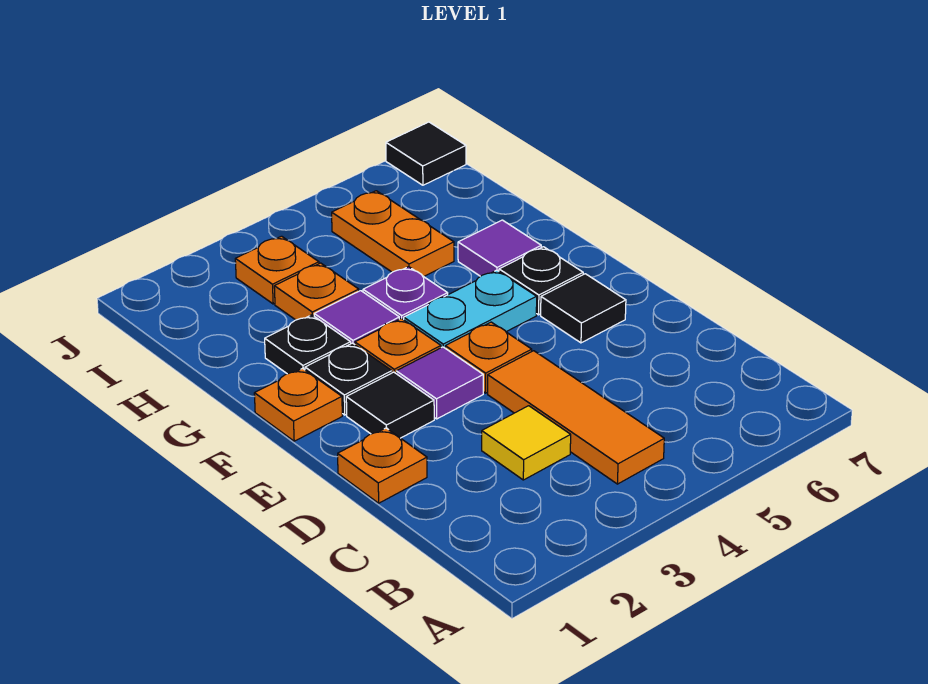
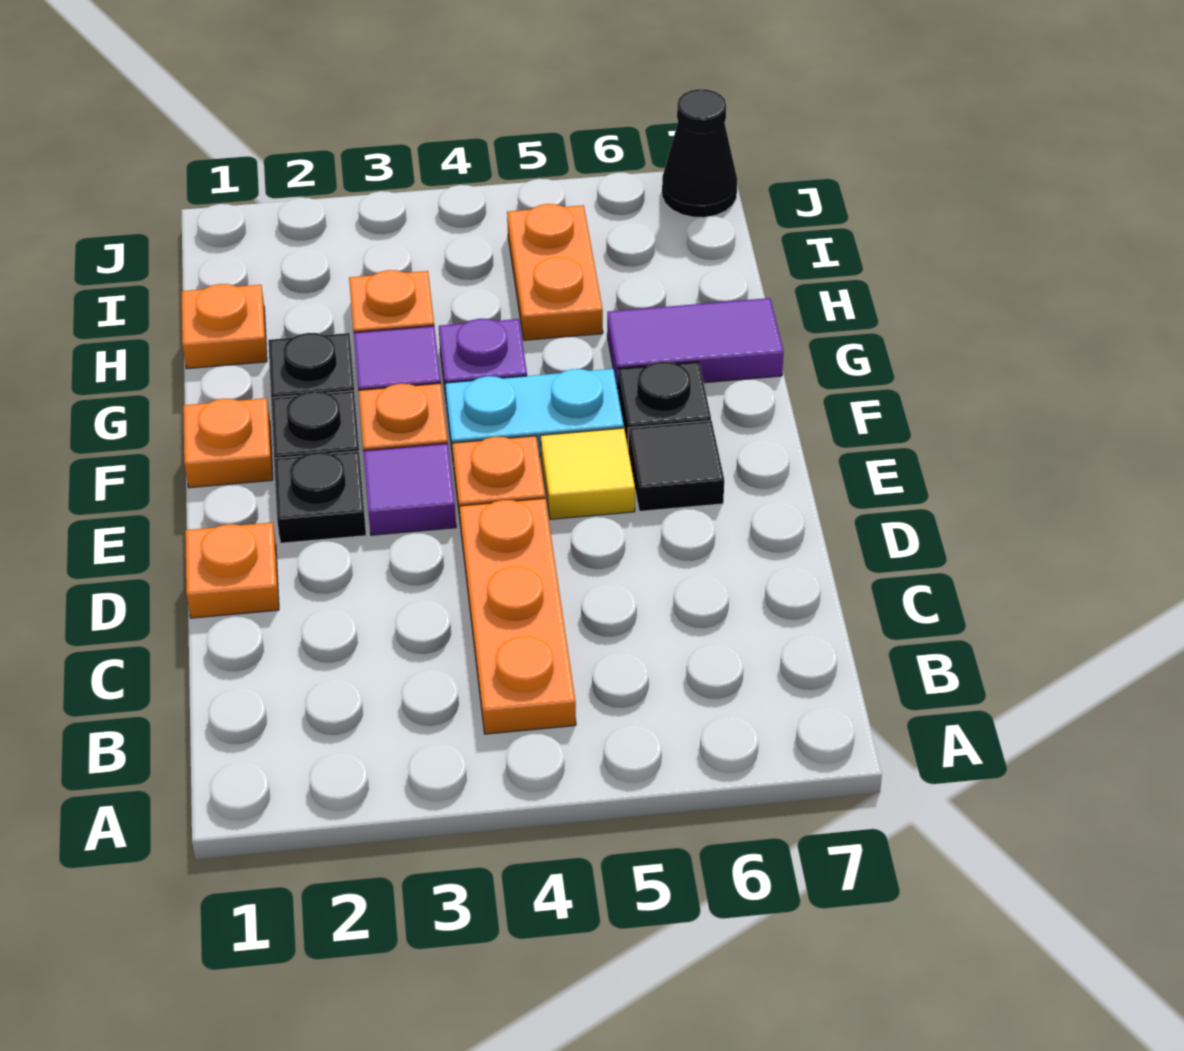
orange 1x3 tile [488,351,664,484] -> orange 1x3 plate [459,498,576,734]
yellow 1x1 tile [482,406,571,480] -> yellow 1x1 tile moved to [541,428,635,519]
black 1x1 tile [346,372,434,438] -> black 1x1 plate [274,451,366,543]
purple 1x1 tile [458,220,541,276] -> purple 1x2 tile [607,298,784,390]
orange 1x1 plate [235,236,319,304] -> orange 1x1 plate moved to [182,284,267,369]
black 1x1 tile [386,122,466,185] -> black 1x1 cone [662,89,737,217]

